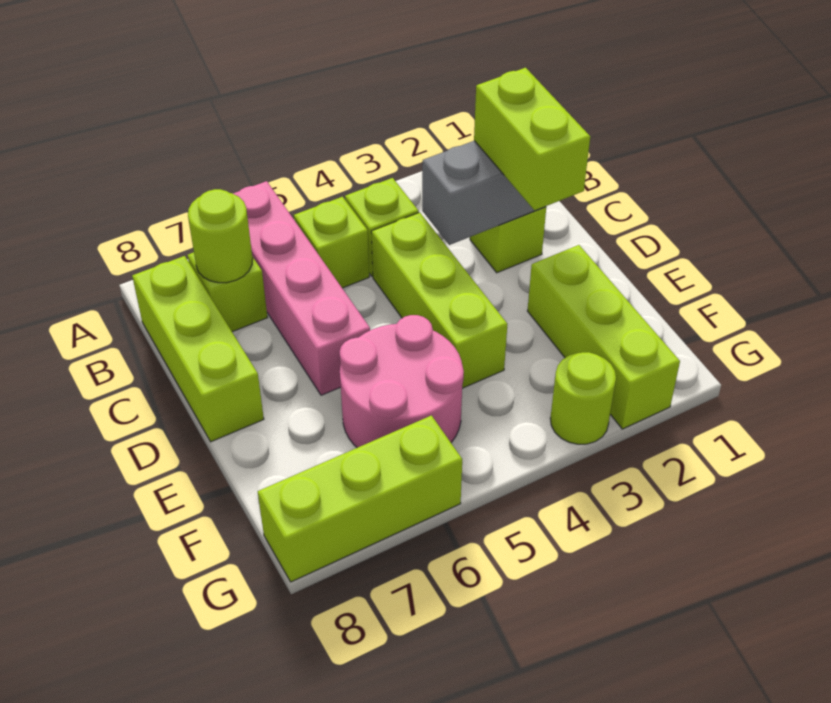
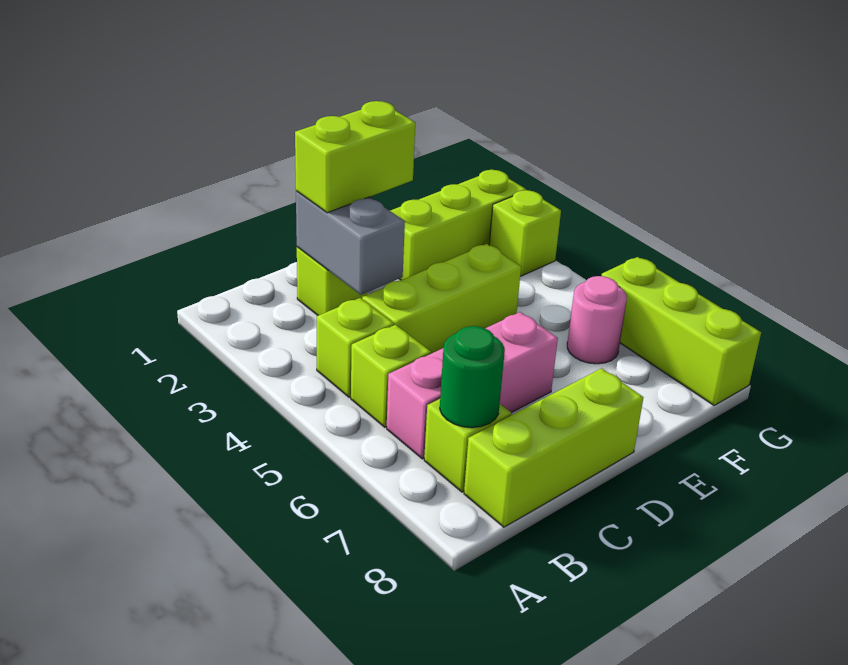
pink 1x4 brick [233,181,370,395] -> pink 1x3 brick [387,312,558,459]
lime 1x1 round brick [188,189,253,283] -> green 1x1 round brick [440,326,505,428]
pink 2x2 round brick [340,315,464,448] -> pink 1x1 round brick [567,276,627,364]
lime 1x1 round brick [550,352,616,444] -> lime 1x1 brick [489,190,561,276]

